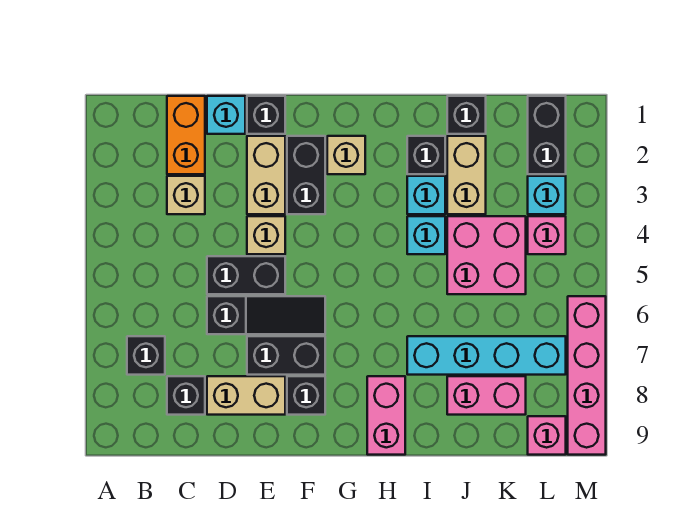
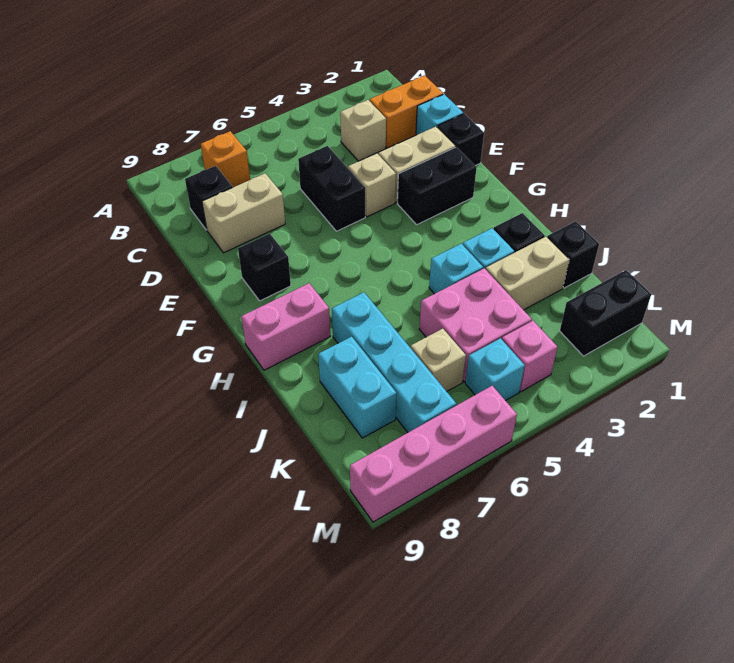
black 1x1 brick [127,336,165,375] -> orange 1x1 brick [201,131,250,187]
black 1x3 slope [207,296,325,334] -> none
tan 1x2 brick [207,376,285,415] -> tan 1x2 brick turned to [202,173,285,253]
black 1x2 brick [247,336,325,375] -> none
tan 1x1 brick [327,136,365,174] -> tan 1x1 brick moved to [411,329,466,391]
pink 1x2 brick [447,376,526,415] -> cyan 1x2 brick [318,337,397,438]
cyan 1x1 brick [528,176,566,214] -> cyan 1x1 brick moved to [465,338,525,401]
pink 1x1 brick [528,416,566,455] -> none

